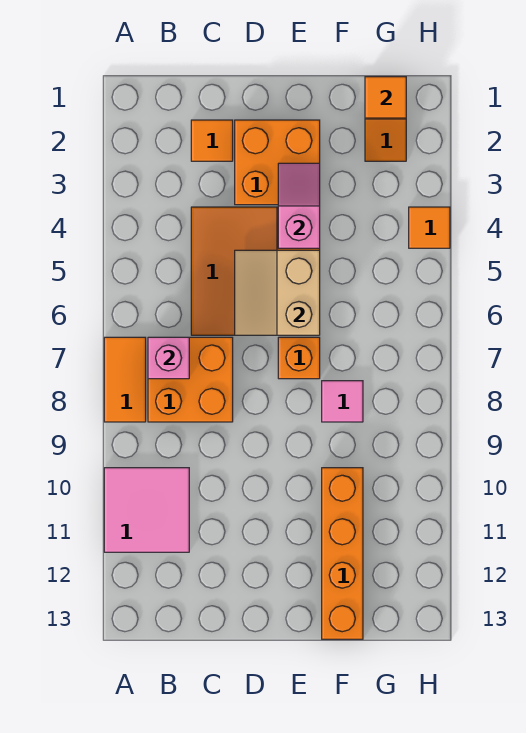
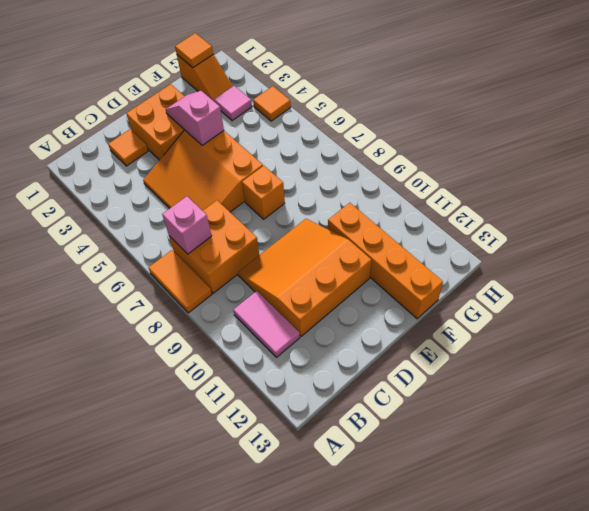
pink 2x2 tile [104,468,189,552] -> pink 1x2 tile [233,291,300,357]
none -> orange 3x3 slope [238,219,371,336]
tan 2x2 slope [235,250,320,335] -> none
pink 1x1 tile [322,381,363,422] -> pink 1x1 tile moved to [214,86,252,121]

